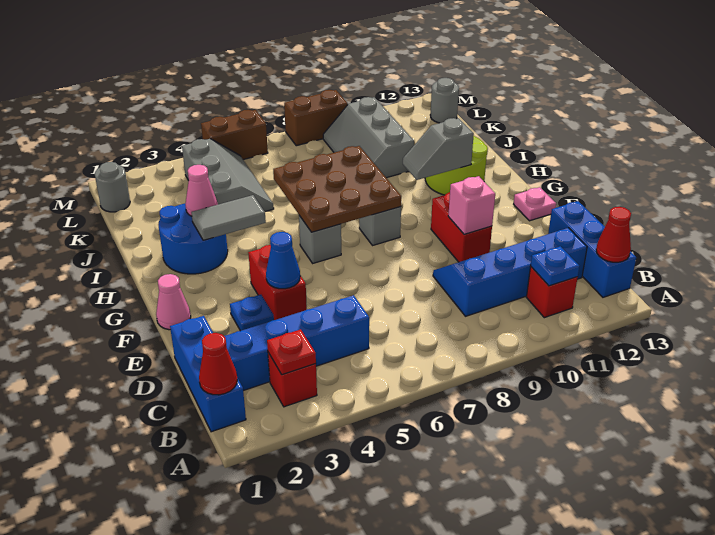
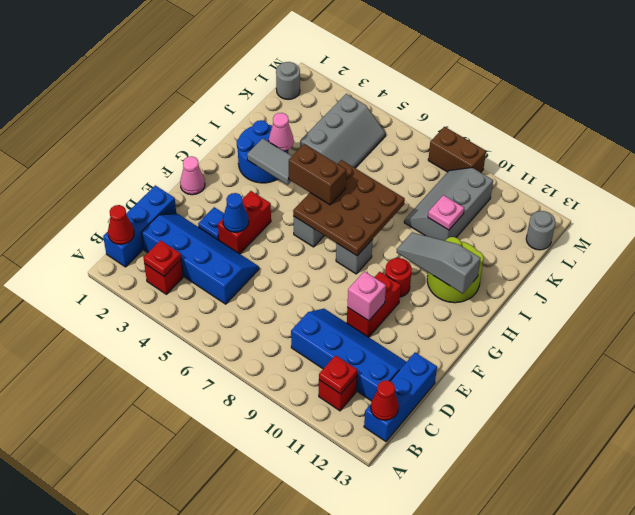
blue 1x1 plate [531,246,579,286] -> red 1x1 plate [319,355,357,394]
pink 1x1 plate [514,187,556,221] -> pink 1x1 plate moved to [428,195,464,230]
none -> red 1x1 round brick [385,258,412,297]
grey 1x2 slope [403,118,474,180] -> grey 1x3 slope [397,232,481,294]
brown 1x2 brick [201,110,268,160] -> brown 1x2 brick moved to [289,144,346,205]

